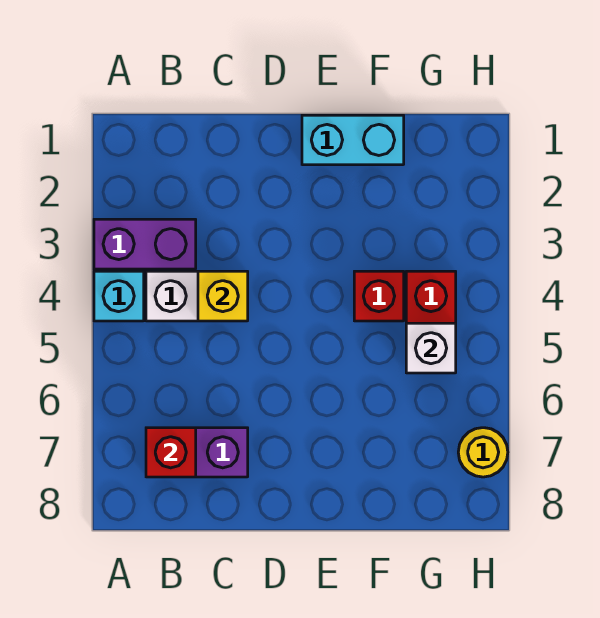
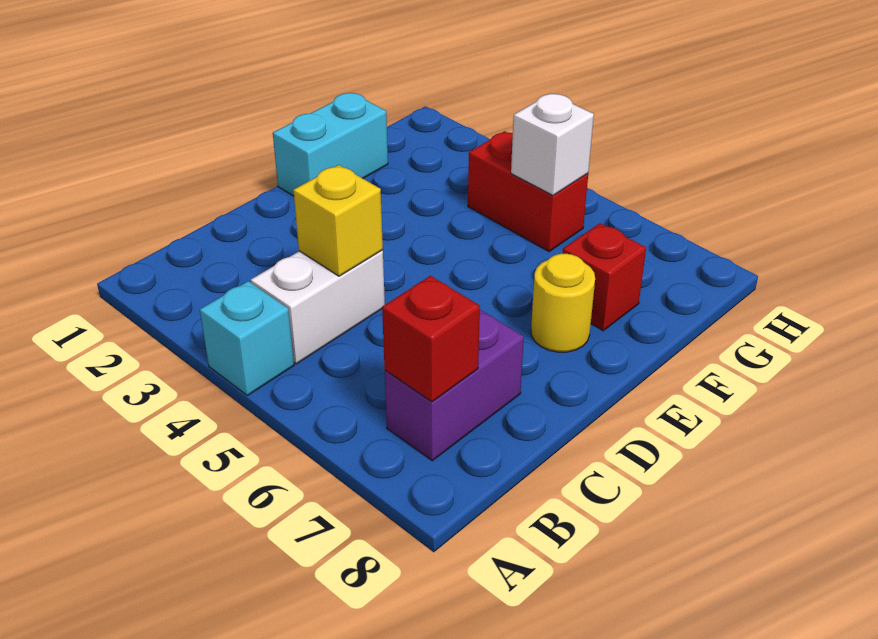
purple 1x2 brick [94,219,196,269] -> none
red 1x1 brick [354,271,404,321] -> red 1x1 brick moved to [562,223,646,331]
yellow 1x1 round brick [458,428,508,477] -> yellow 1x1 round brick moved to [531,254,595,352]

